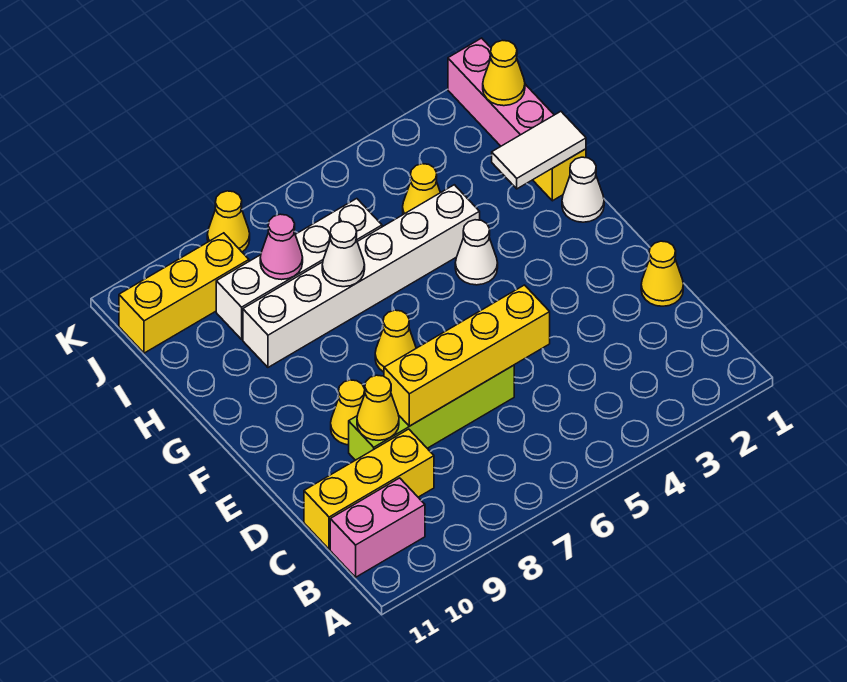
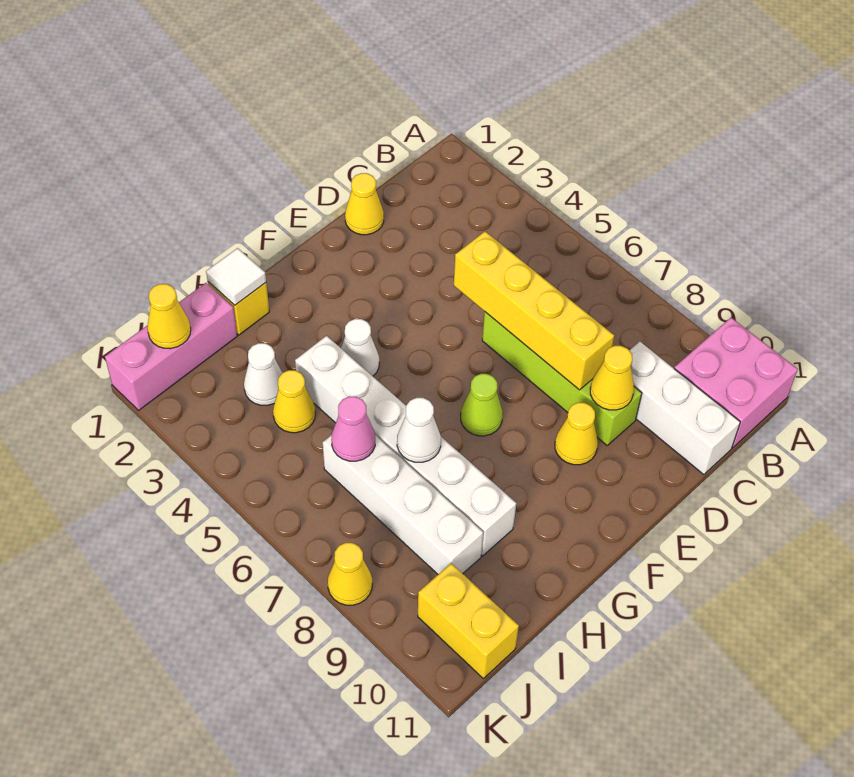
pink 1x2 brick [330,478,425,577] -> pink 2x2 brick [674,318,798,448]
yellow 1x3 brick [304,429,434,549] -> white 1x3 brick [629,342,740,475]
yellow 1x1 cone [375,310,416,372] -> lime 1x1 cone [461,374,503,436]
white 1x1 cone [562,157,604,222] -> white 1x1 cone moved to [244,343,282,405]
white 1x2 tile [492,111,586,189] -> white 1x1 tile [206,248,266,305]
pink 1x1 cone [260,214,303,280] -> pink 1x1 cone moved to [331,396,375,461]
yellow 1x3 brick [119,233,249,353] -> yellow 1x2 brick [418,564,519,678]

